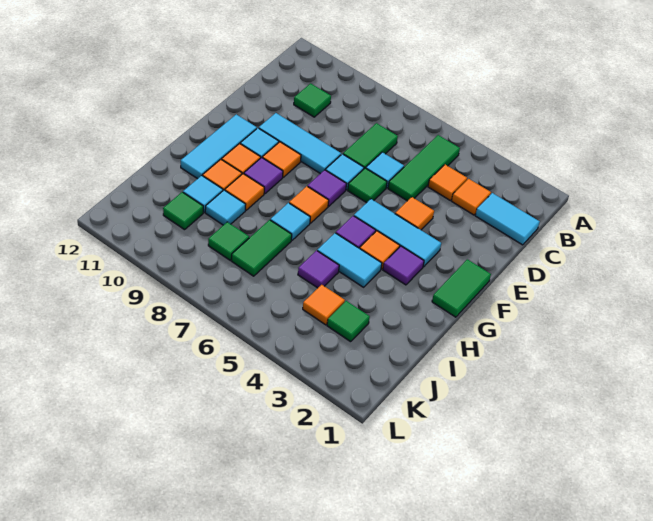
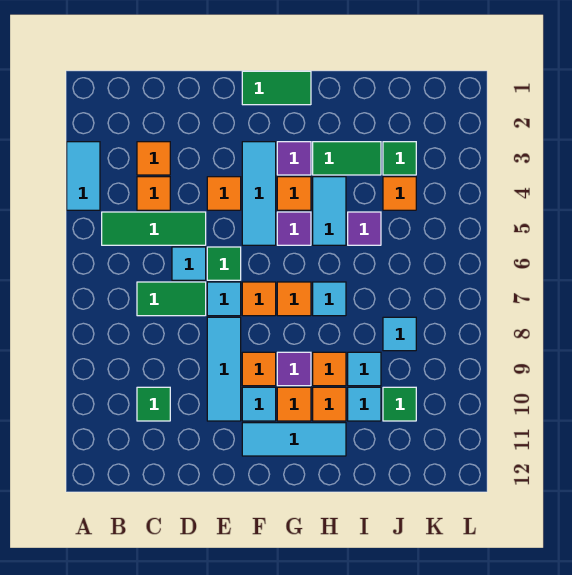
cyan 1x2 tile [475,193,540,245] -> cyan 1x2 tile moved to [67,142,100,210]
purple 1x1 tile [308,170,346,206] -> orange 1x1 tile [242,282,276,316]
green 1x2 tile [231,220,292,276] -> green 1x2 tile moved to [313,142,381,175]
green 1x1 tile [208,222,249,260] -> cyan 1x1 tile [383,317,416,351]

